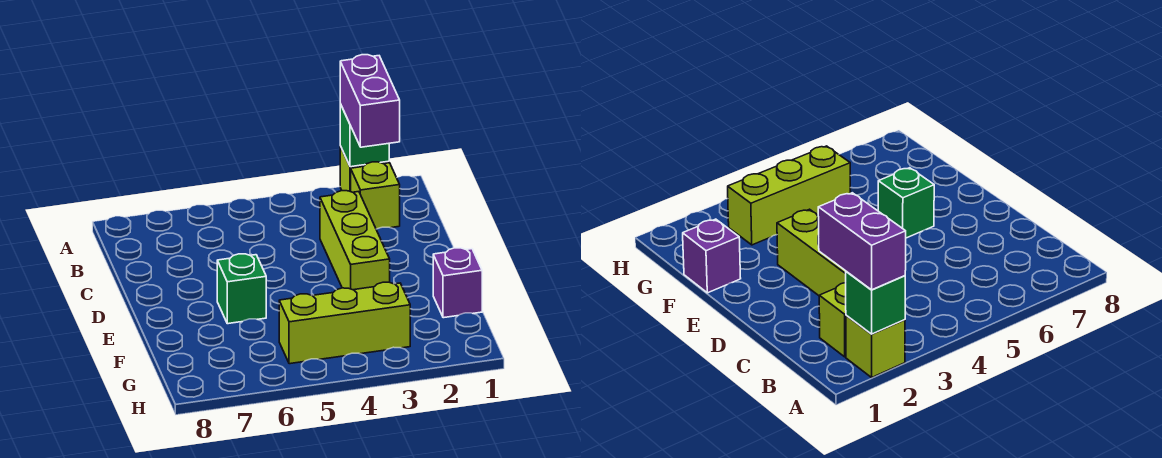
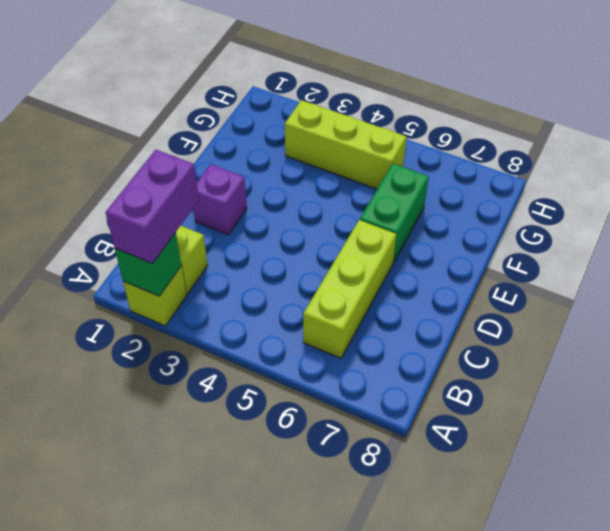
lime 1x3 brick [320,191,390,290] -> lime 1x3 brick moved to [303,220,396,358]
green 1x1 brick [217,254,266,324] -> green 1x2 brick [360,164,429,263]
purple 1x1 brick [433,248,482,318] -> purple 1x1 brick moved to [193,164,247,235]

